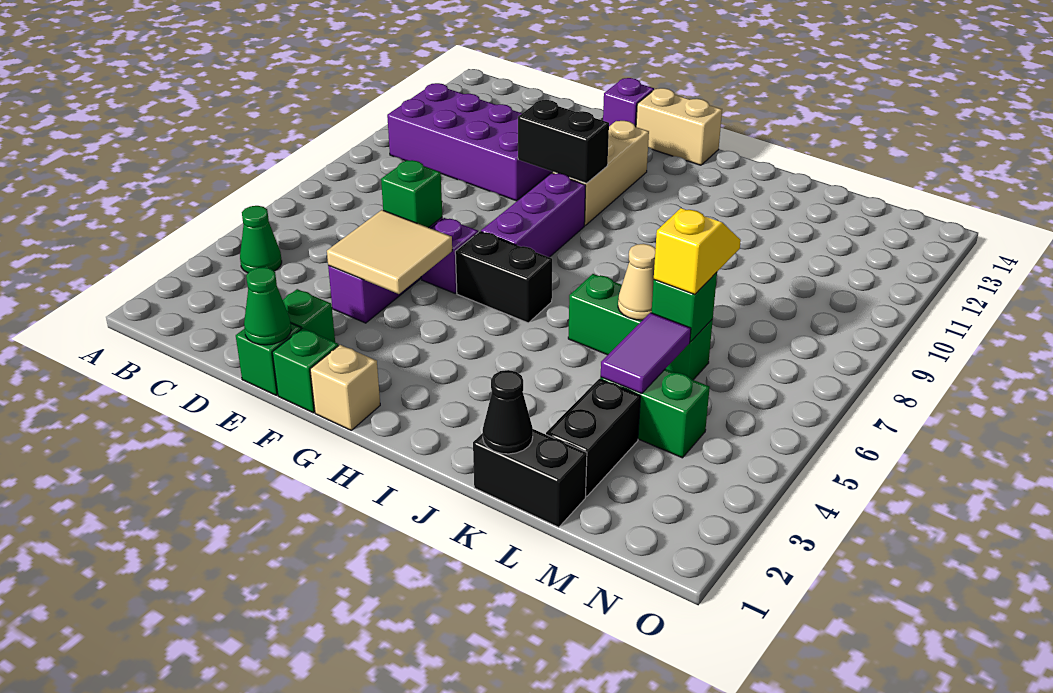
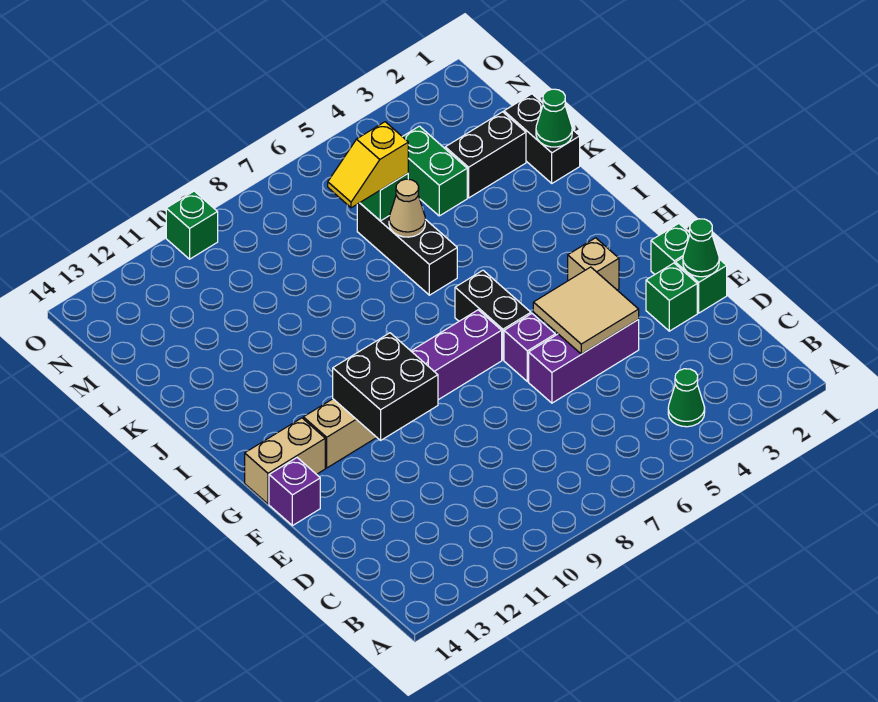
purple 2x4 brick [387,83,552,201] -> none
green 1x1 brick [381,160,442,228] -> green 1x1 brick moved to [166,191,218,259]
black 1x2 brick [518,100,609,183] -> black 2x2 brick [333,333,438,440]
tan 1x1 brick [310,345,380,430] -> tan 1x1 brick moved to [568,238,619,290]
tan 1x2 brick [636,88,722,165] -> tan 1x2 brick turned to [245,418,325,504]
green 1x3 brick [568,274,713,380] -> black 1x3 brick [357,203,457,295]
black 1x1 cone [483,370,533,454] -> green 1x1 cone [536,89,572,147]
purple 1x2 tile [601,313,691,394] -> none

